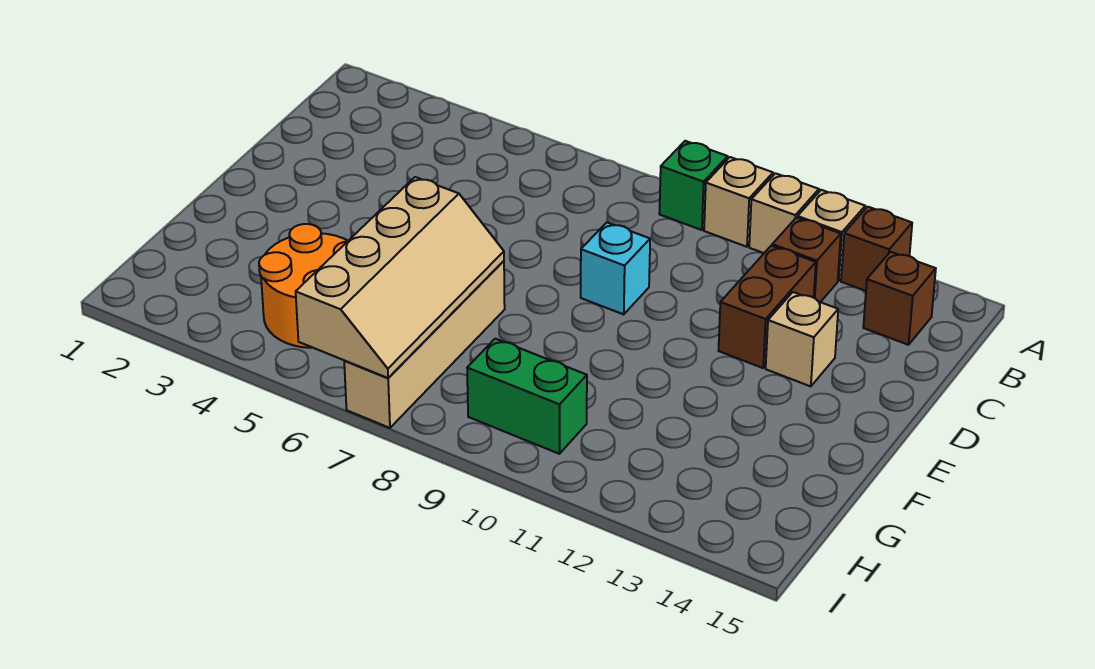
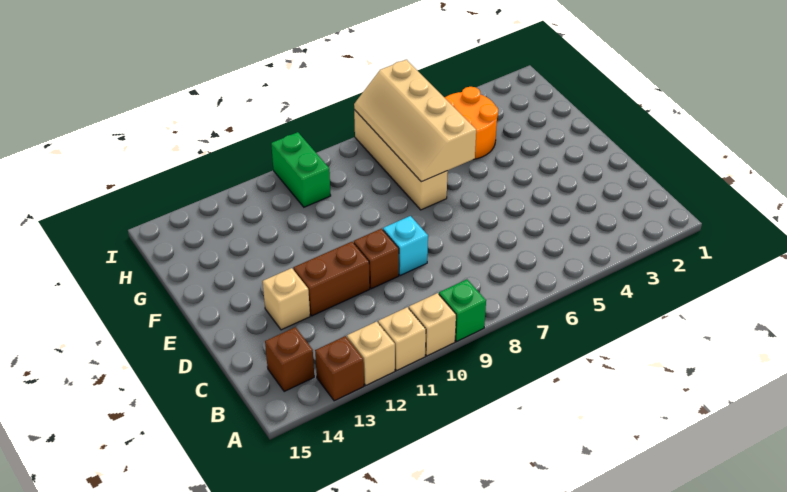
brown 1x1 brick [772,218,841,302] -> brown 1x1 brick moved to [354,229,399,289]
brown 1x2 brick [719,246,816,368] -> brown 1x2 brick turned to [293,242,370,316]
green 1x2 brick [467,339,587,454] -> green 1x2 brick turned to [271,132,331,207]

